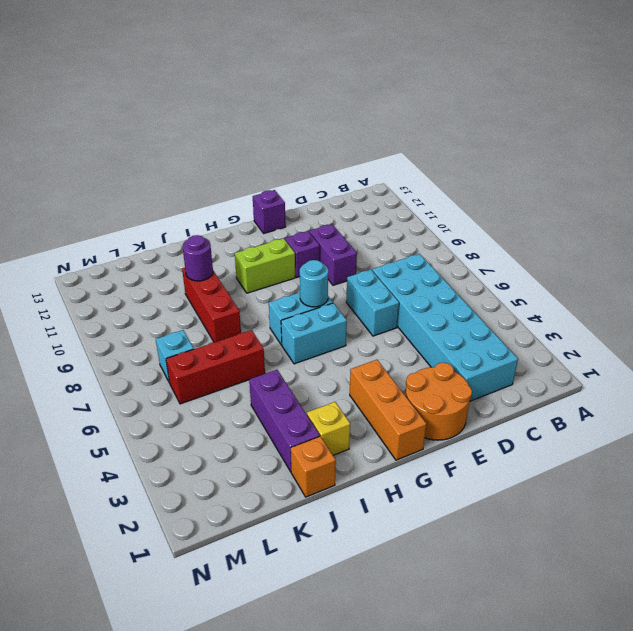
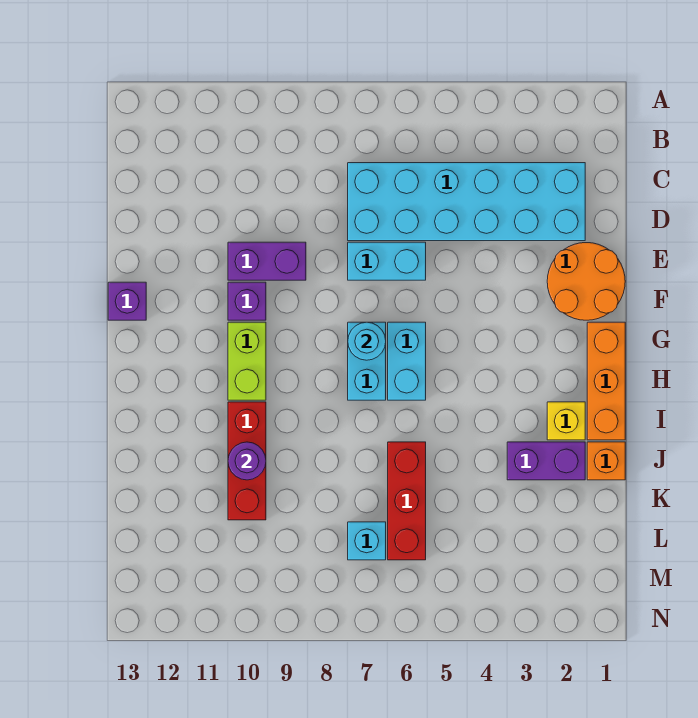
orange 1x3 brick [350,360,426,460] -> orange 1x3 brick turned to [587,322,625,440]
purple 1x3 brick [249,370,320,472] -> purple 1x2 brick [507,442,585,480]
red 1x3 brick [182,268,241,342] -> red 1x3 brick turned to [228,402,266,520]

